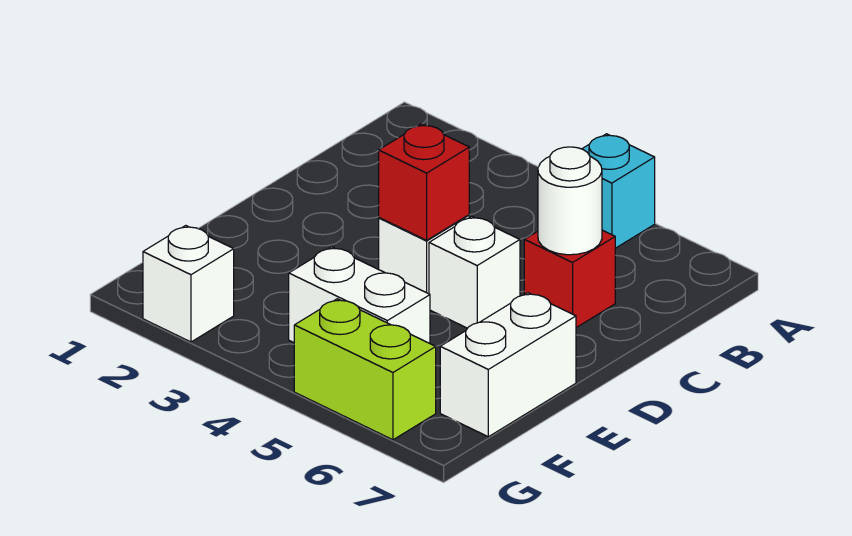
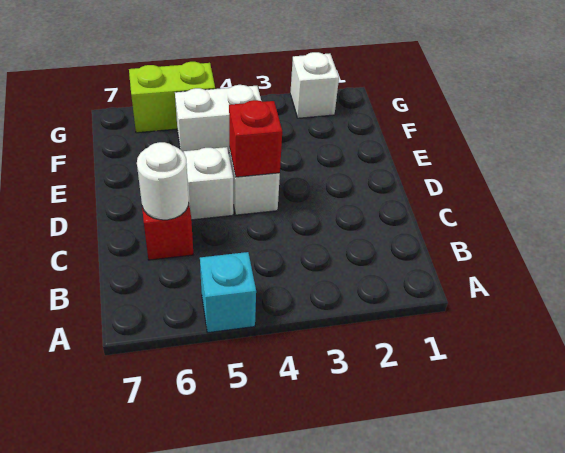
white 1x2 brick [440,293,576,437] -> none

